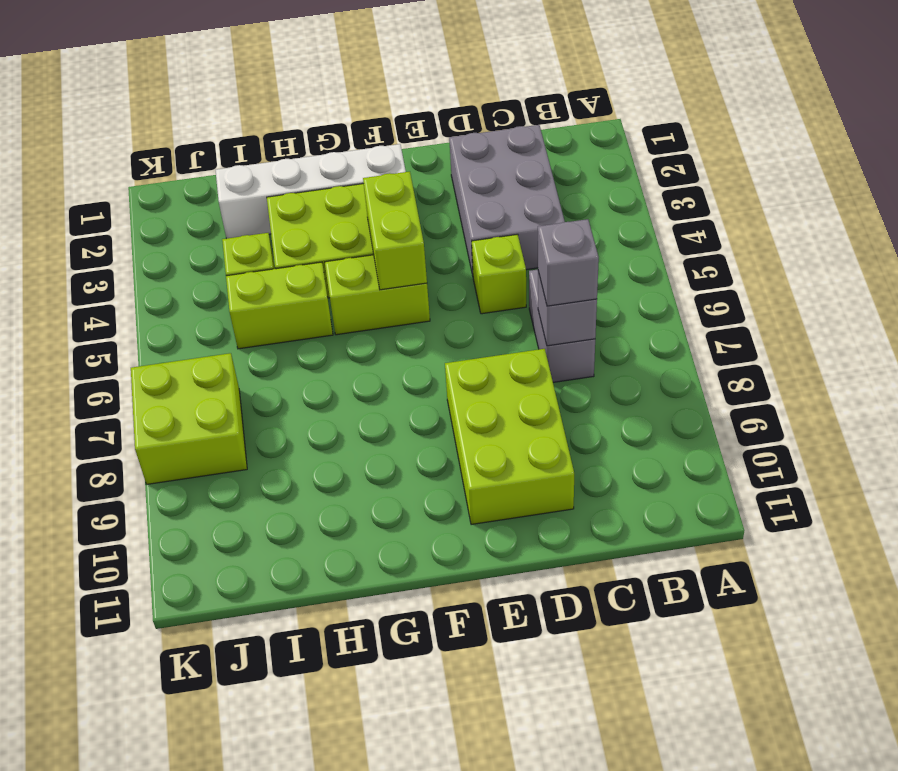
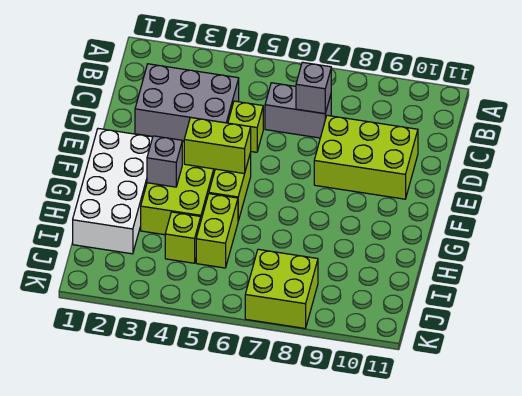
grey 1x1 brick [538,219,599,306] -> grey 1x1 brick moved to [147,136,182,187]
white 1x4 brick [216,144,406,239] -> white 2x4 brick [73,129,153,254]

